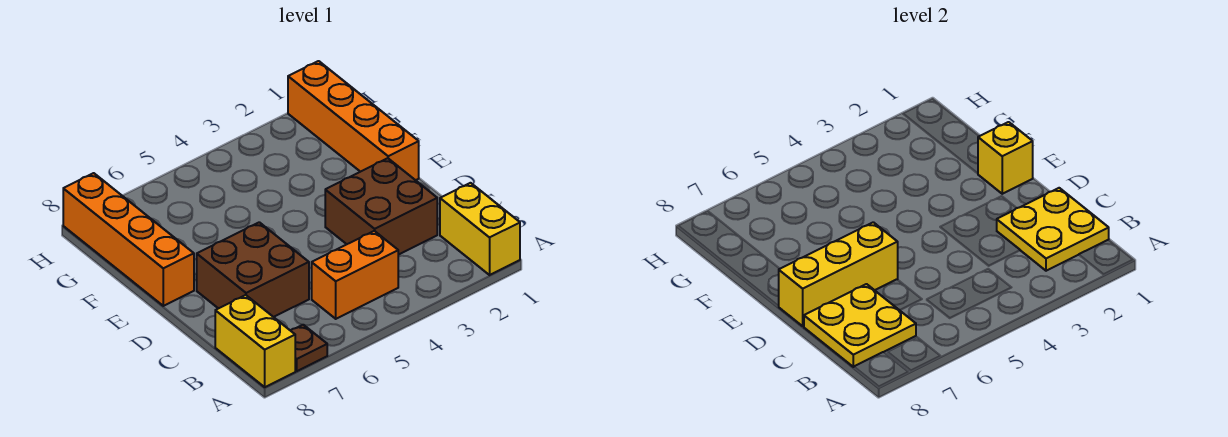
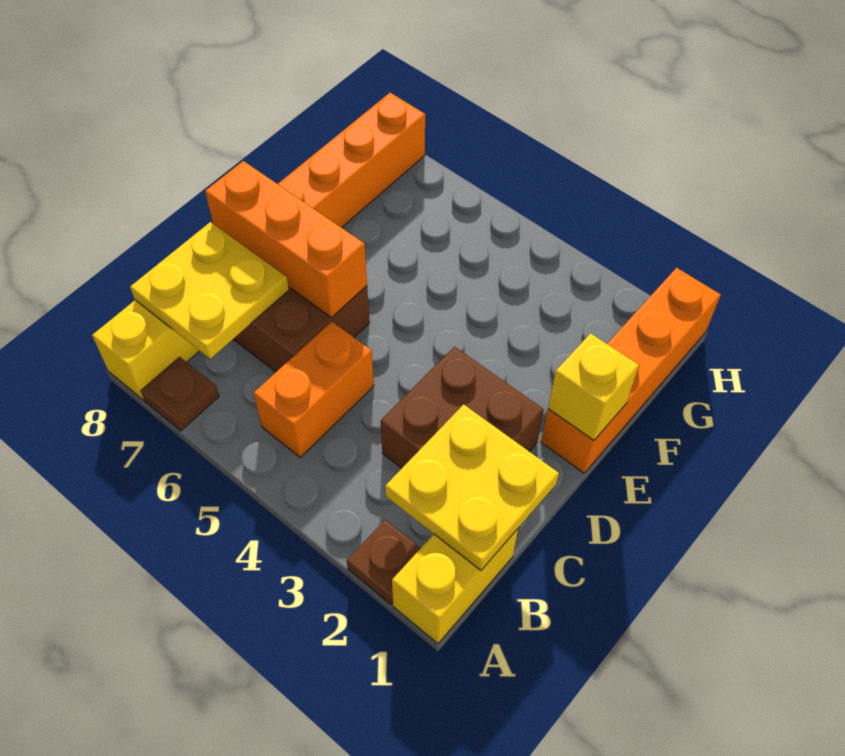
none -> brown 1x1 plate [347,520,420,605]
orange 1x2 brick [312,231,398,319] -> orange 1x2 brick turned to [254,322,374,457]
yellow 1x3 brick [779,222,898,326] -> orange 1x3 brick [205,161,367,317]

